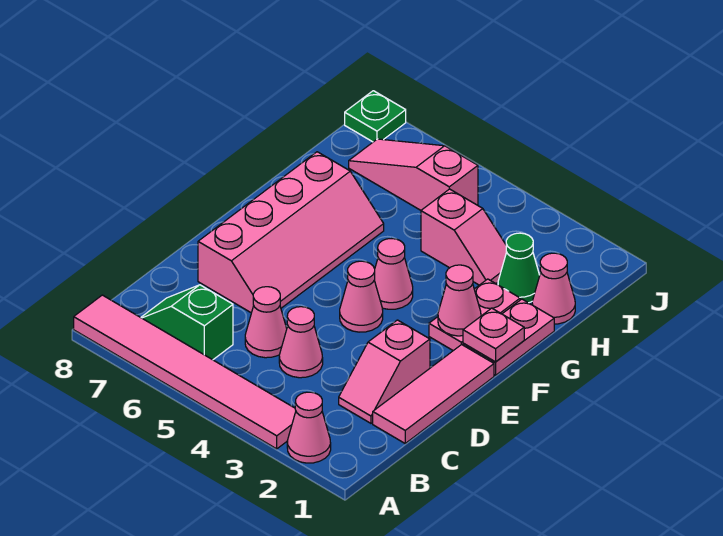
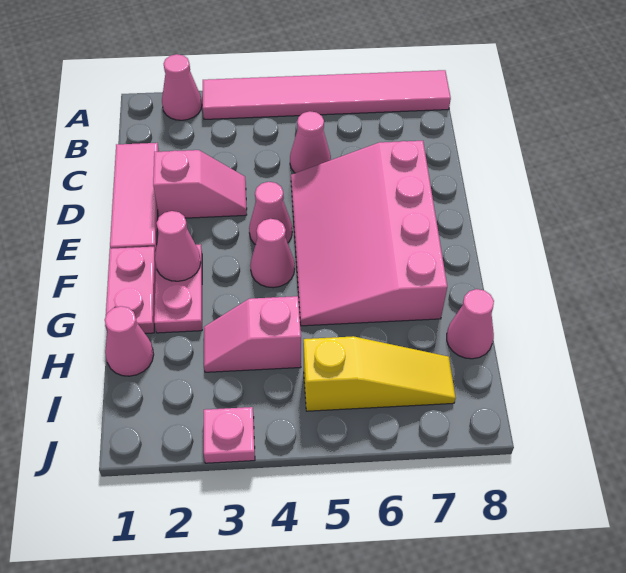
green 1x2 slope [141,285,233,360] -> none
pink 1x2 slope [339,320,430,423] -> pink 1x2 slope turned to [153,150,247,218]
pink 1x1 cone [279,307,323,378] -> pink 1x1 cone moved to [447,289,494,359]
pink 2x4 slope [198,152,384,313] -> pink 3x4 slope [291,141,447,326]
pink 1x1 plate [463,308,524,362] -> pink 1x1 plate moved to [204,407,255,463]
green 1x1 cone [498,233,540,303] -> none
pink 1x3 slope [349,139,478,210] -> yellow 1x3 slope [304,336,456,411]
green 1x1 plate [345,91,406,142] -> none

